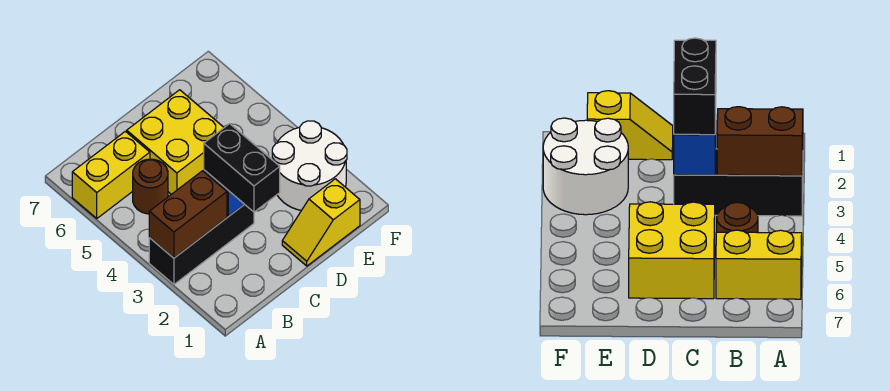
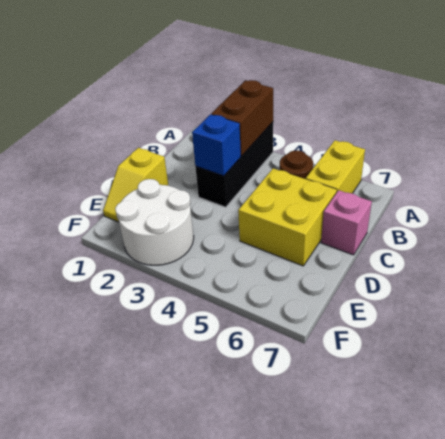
black 1x2 brick [204,124,280,212] -> none
none -> pink 1x1 brick [321,190,372,255]
yellow 1x2 slope [282,179,360,266] -> yellow 1x2 slope turned to [103,148,168,222]

